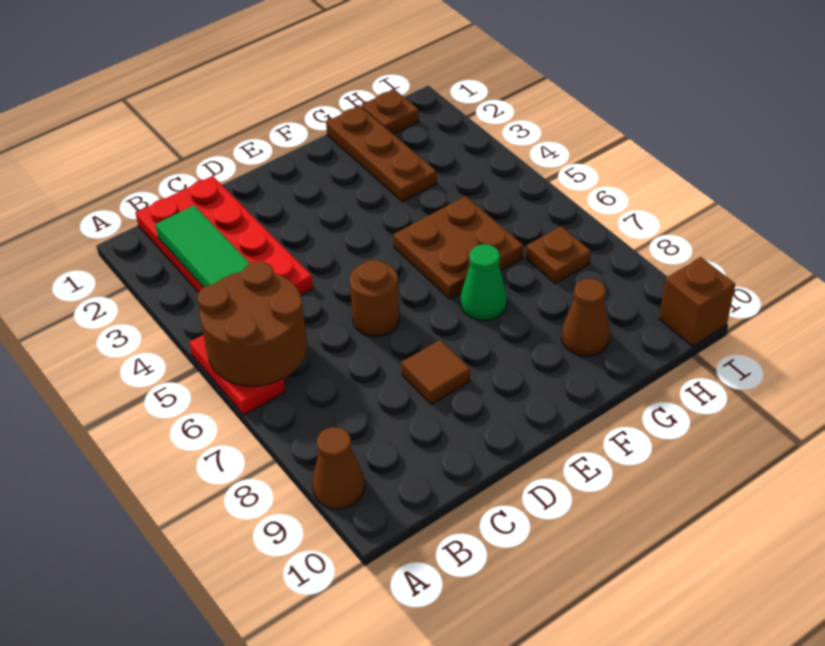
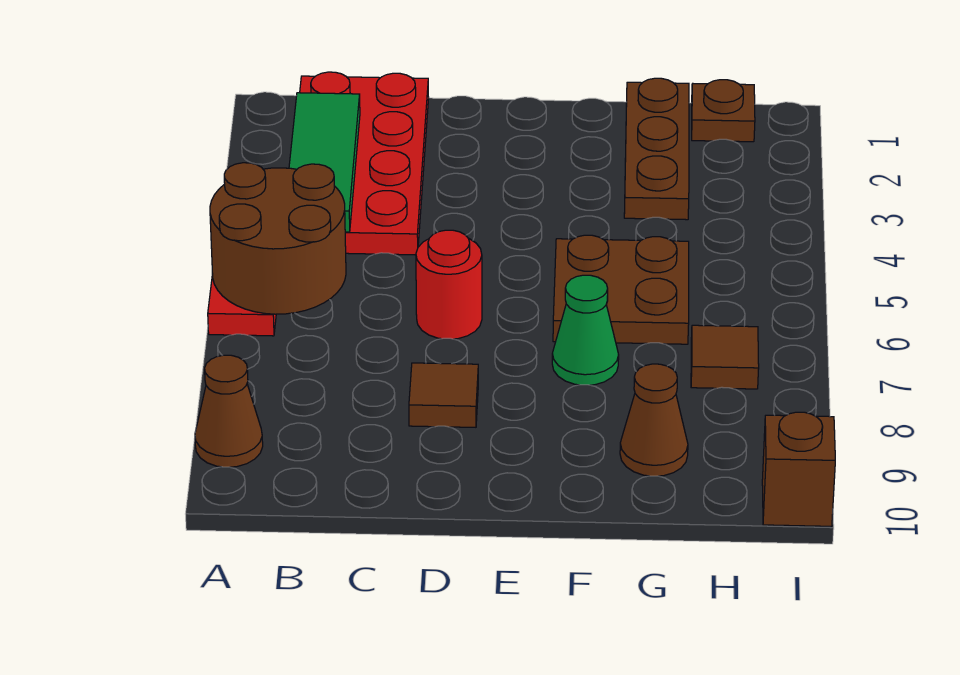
brown 1x1 round brick [350,260,400,337] -> red 1x1 round brick [416,230,482,339]
brown 1x1 plate [526,226,591,284] -> brown 1x1 tile [691,325,759,389]

